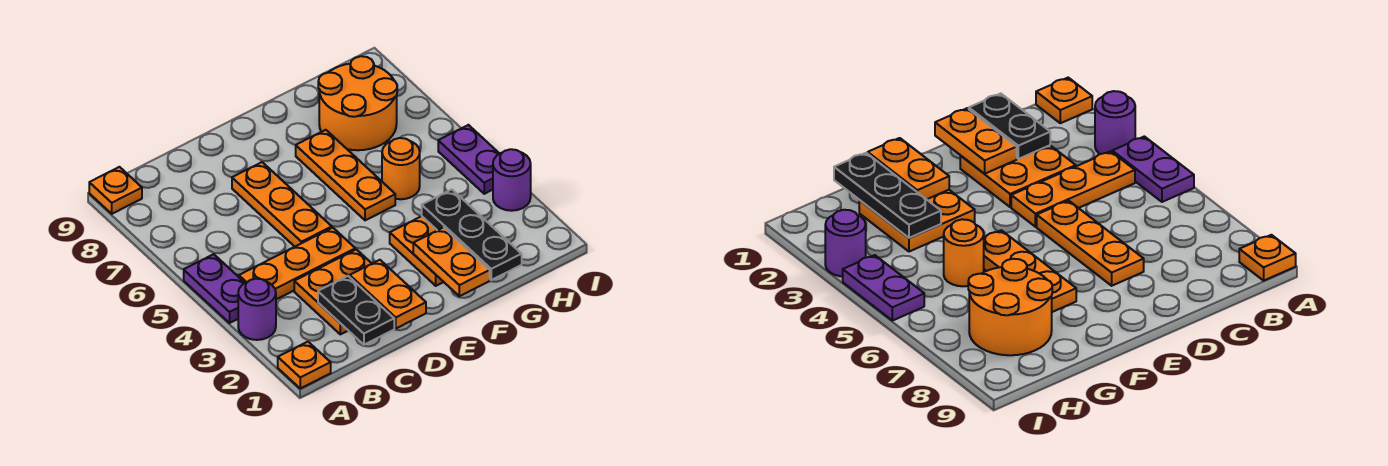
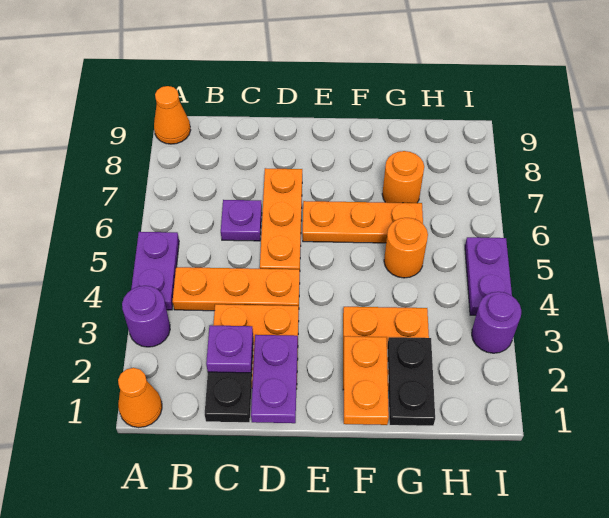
orange 1x1 plate [278,342,331,388] -> orange 1x1 cone [118,368,162,428]
orange 1x1 plate [89,167,142,214] -> orange 1x1 cone [154,86,191,144]
none -> purple 1x1 plate [206,325,253,373]
none -> purple 1x1 plate [221,200,262,241]
orange 1x2 plate [350,260,426,328] -> purple 1x2 plate [251,335,298,423]
orange 1x3 plate [296,130,395,220] -> orange 1x3 plate turned to [303,201,423,243]
black 1x3 plate [422,190,522,280] -> black 1x2 plate [388,337,435,426]
orange 2x2 round brick [318,56,397,150] -> orange 1x1 round brick [382,151,424,203]

